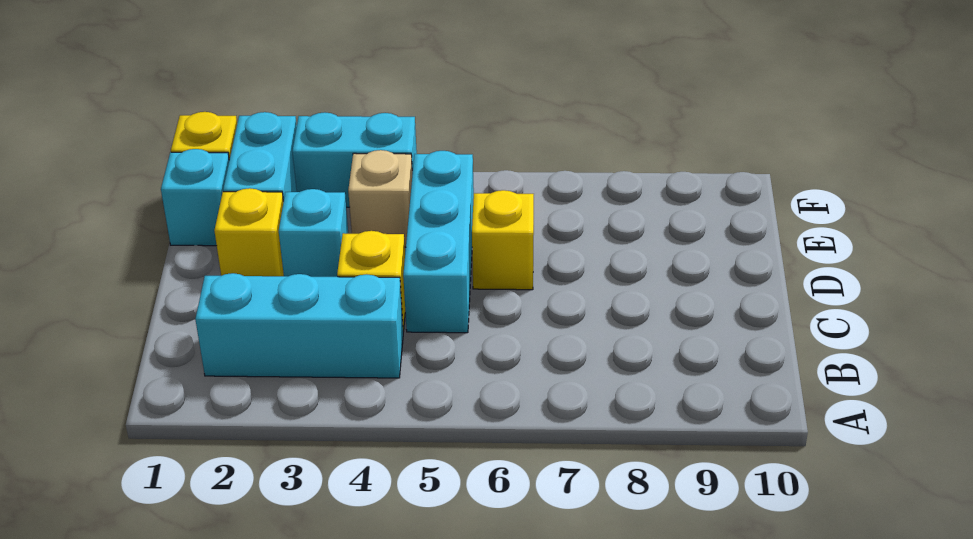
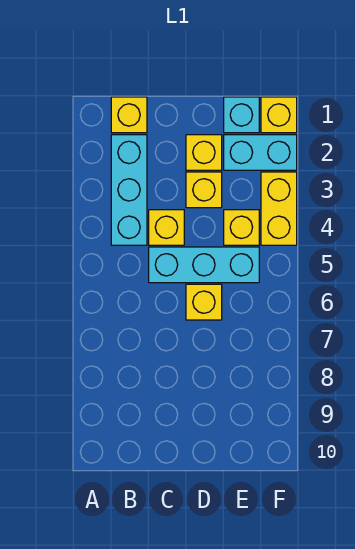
none -> yellow 1x1 brick [111,97,147,133]
cyan 1x1 brick [279,189,348,277] -> yellow 1x1 brick [186,172,222,208]
tan 1x1 brick [348,150,412,247] -> yellow 1x1 brick [224,210,259,245]
cyan 1x2 brick [292,112,417,207] -> yellow 1x2 brick [261,172,297,245]

